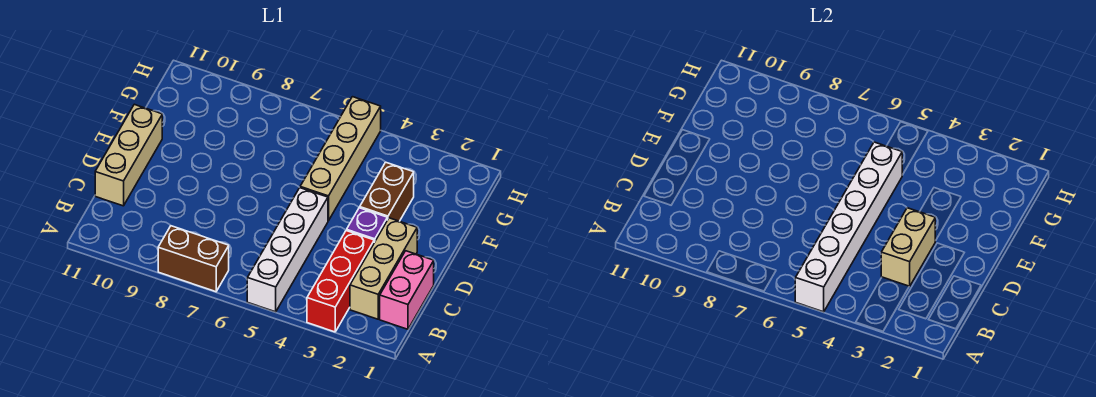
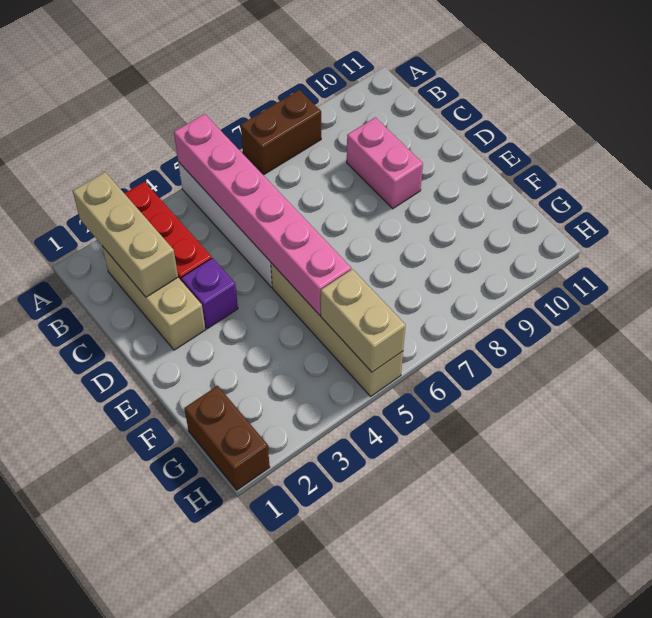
white 1x6 brick [795,142,902,312] -> pink 1x6 brick [174,114,351,315]
pink 1x2 brick [380,251,434,329] -> pink 1x2 brick moved to [347,117,423,209]
tan 1x2 brick [881,208,936,286] -> tan 1x2 brick moved to [321,269,406,372]
tan 1x3 brick [95,104,162,206] -> tan 1x3 brick moved to [73,172,178,297]
brown 1x2 brick [360,162,414,221] -> brown 1x2 brick moved to [184,386,270,490]

